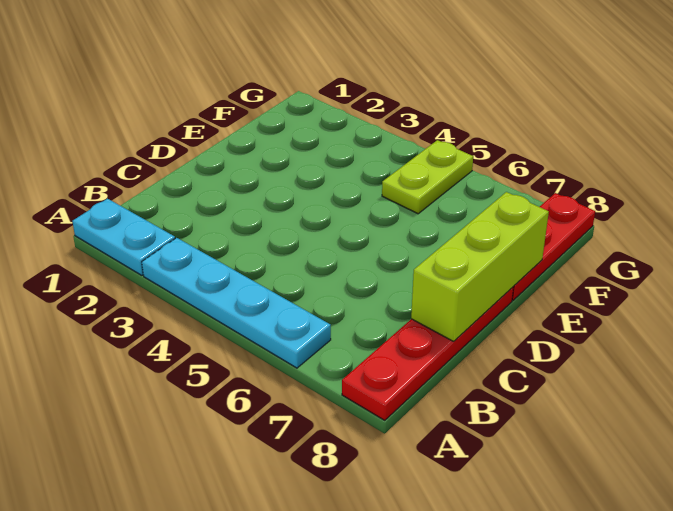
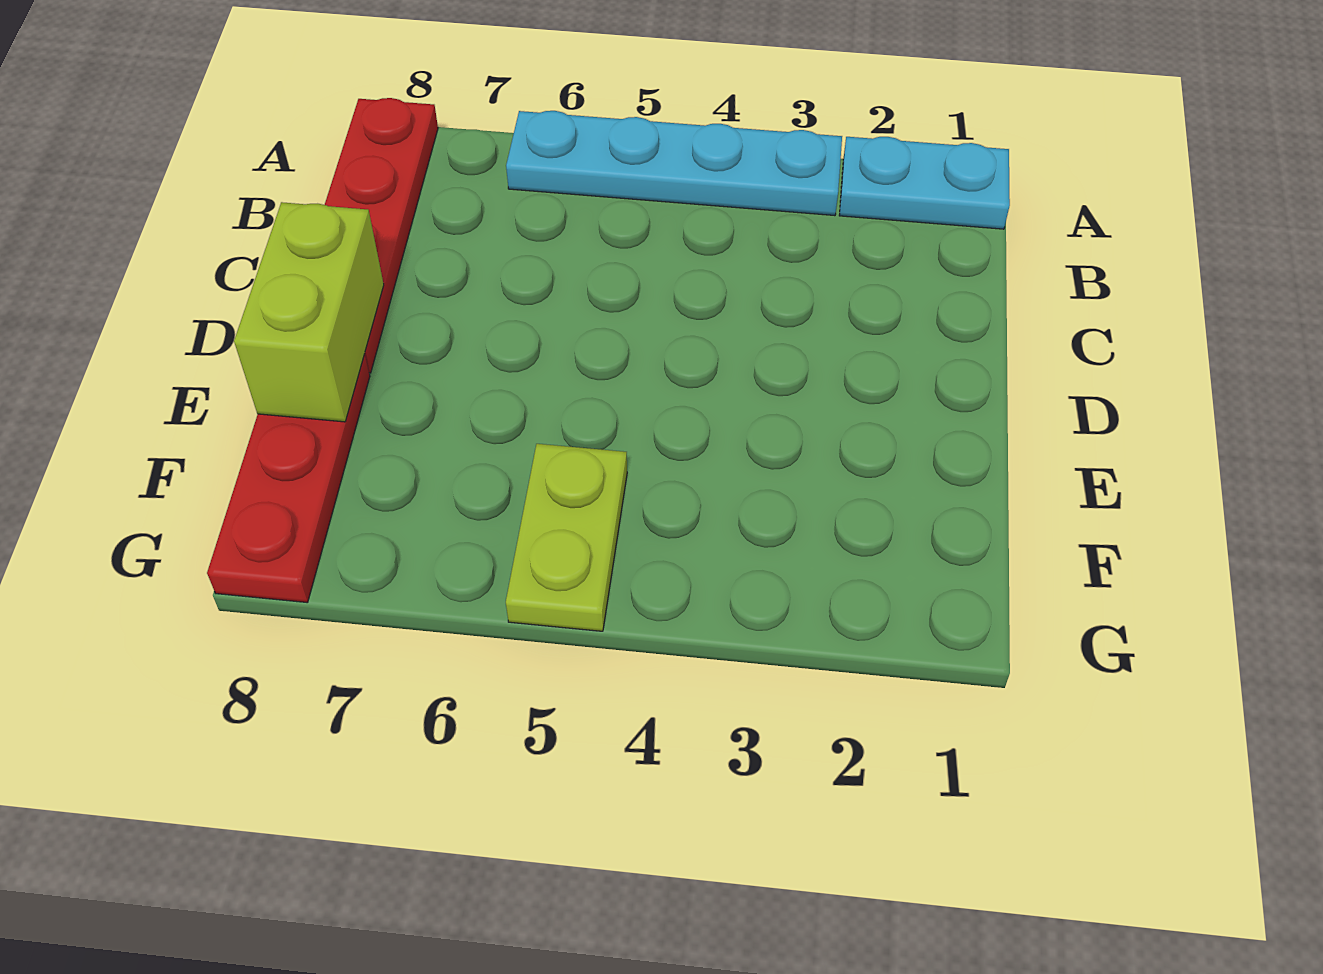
lime 1x3 brick [411,192,549,341] -> lime 1x2 brick [234,202,384,422]

